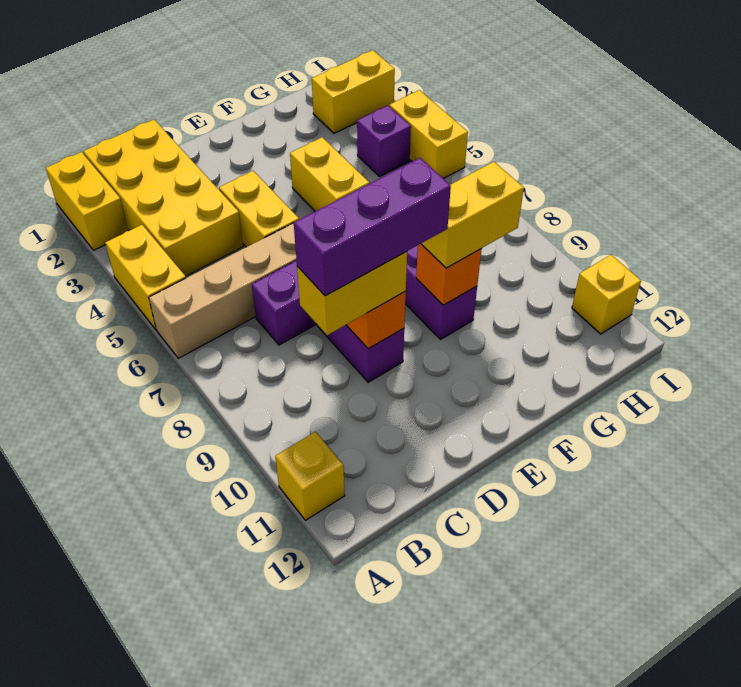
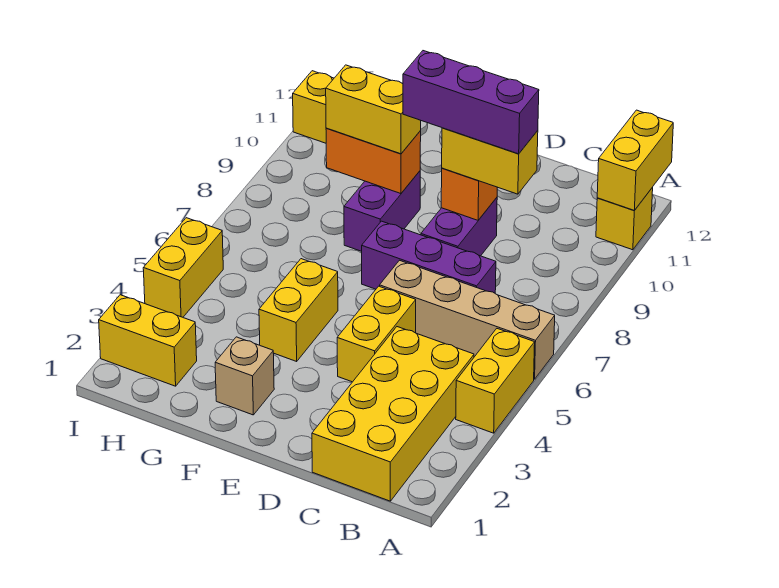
yellow 1x2 brick [46,152,128,250] -> yellow 1x2 brick moved to [597,110,673,210]
none -> tan 1x1 brick [215,337,274,415]
orange 1x1 brick [416,244,482,305] -> orange 1x2 brick [326,128,421,194]
purple 1x1 brick [357,105,411,176] -> none

